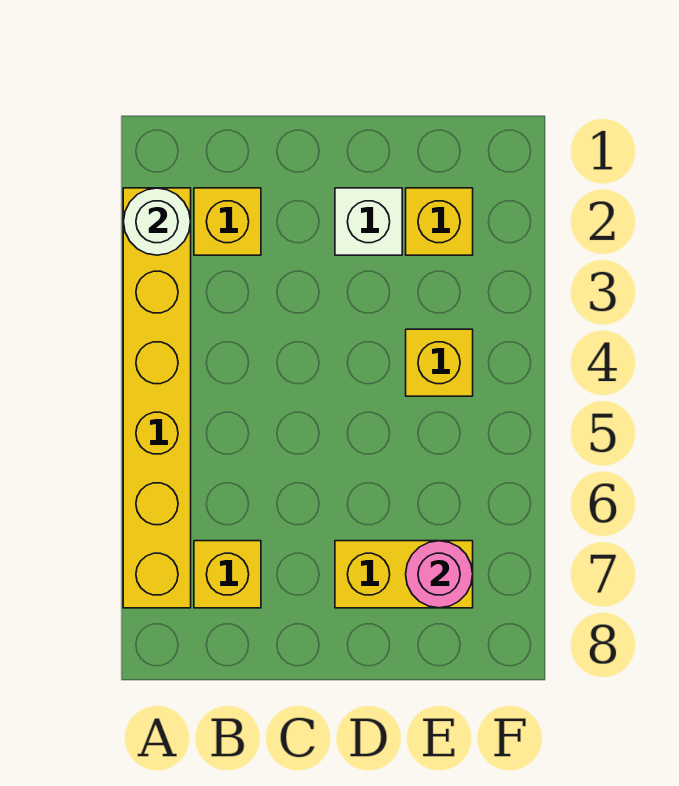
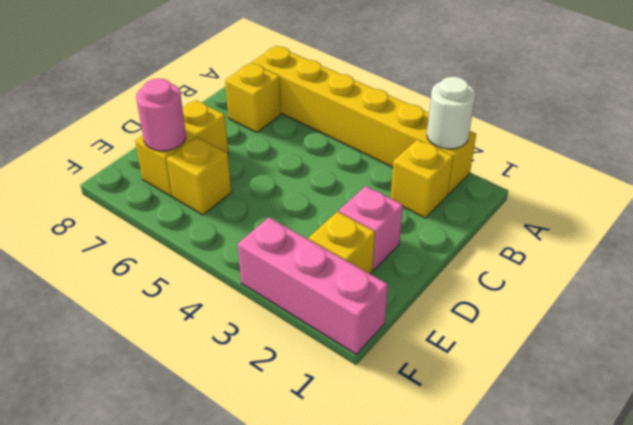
white 1x1 brick [335,188,402,255] -> pink 1x1 brick [339,186,403,270]
yellow 1x1 brick [406,329,473,396] -> yellow 1x1 brick moved to [167,137,231,215]
none -> pink 1x3 brick [238,218,388,354]

